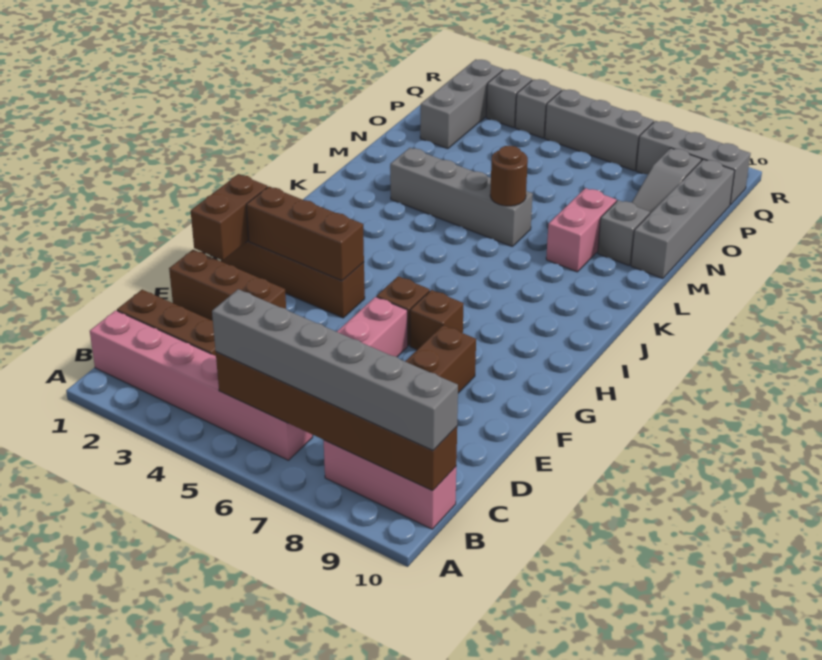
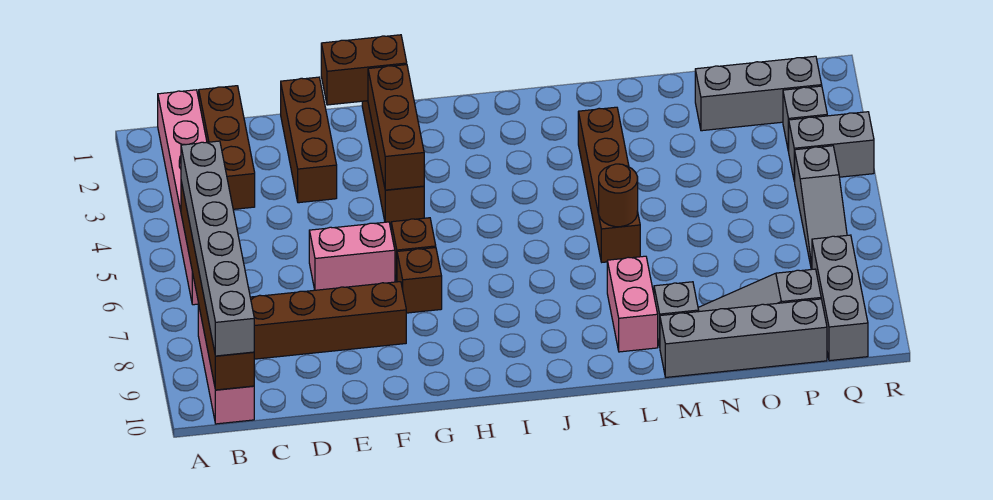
grey 1x4 brick [390,148,533,247] -> brown 1x4 brick [578,107,640,262]
pink 1x2 brick [546,188,616,272] -> pink 1x2 brick turned to [607,256,658,352]
grey 1x1 brick [515,79,562,138] -> grey 1x2 brick [789,112,874,182]
grey 1x3 brick [545,89,654,171] -> grey 1x3 slope [795,146,847,269]

